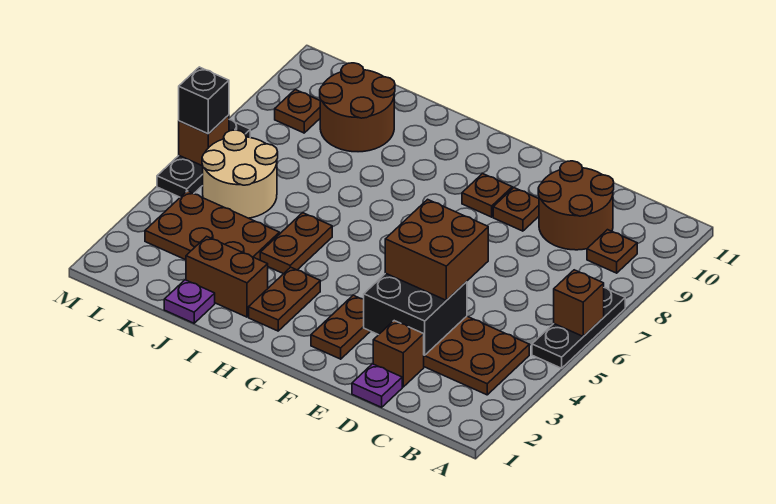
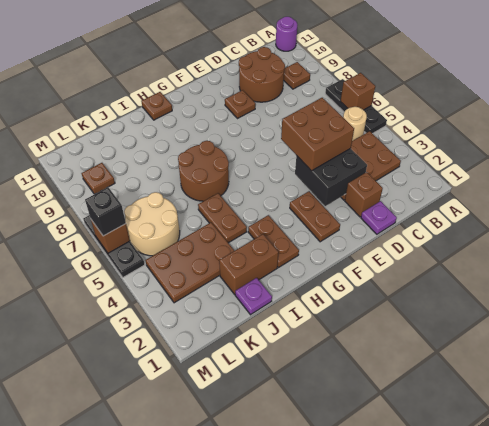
none -> purple 1x1 round brick [276,17,297,51]
none -> tan 1x1 round brick [343,107,367,141]
brown 1x1 plate [462,173,512,217] -> brown 1x1 plate moved to [141,92,172,120]
brown 2x2 round brick [320,63,395,152] -> brown 2x2 round brick moved to [178,141,229,201]

